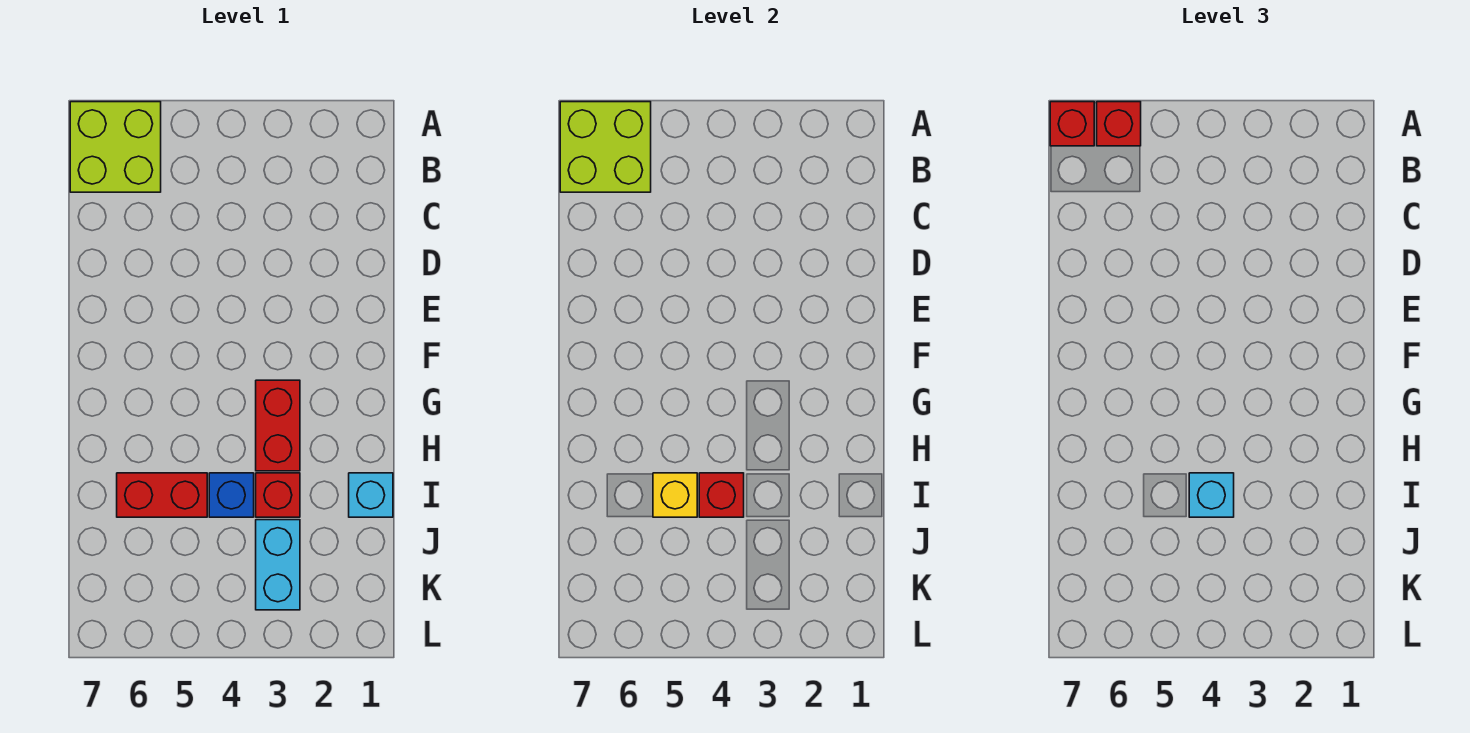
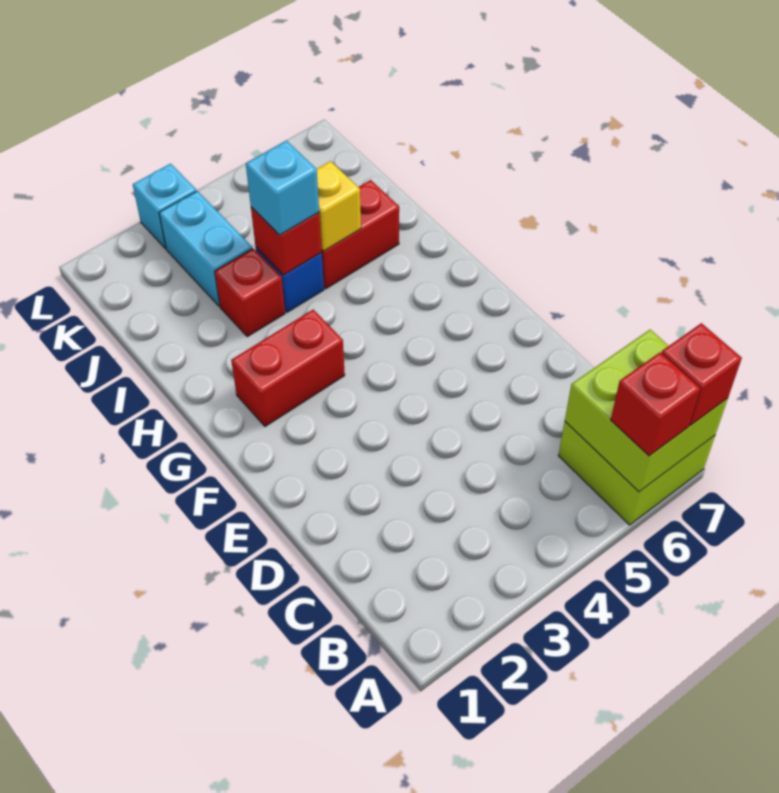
red 1x2 brick [256,380,300,471] -> red 1x2 brick turned to [231,310,345,426]
cyan 1x1 brick [349,473,393,517] -> cyan 1x1 brick moved to [133,164,196,249]

